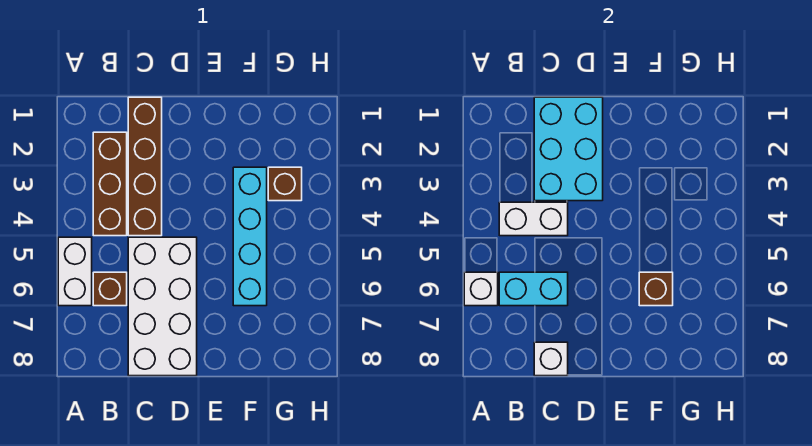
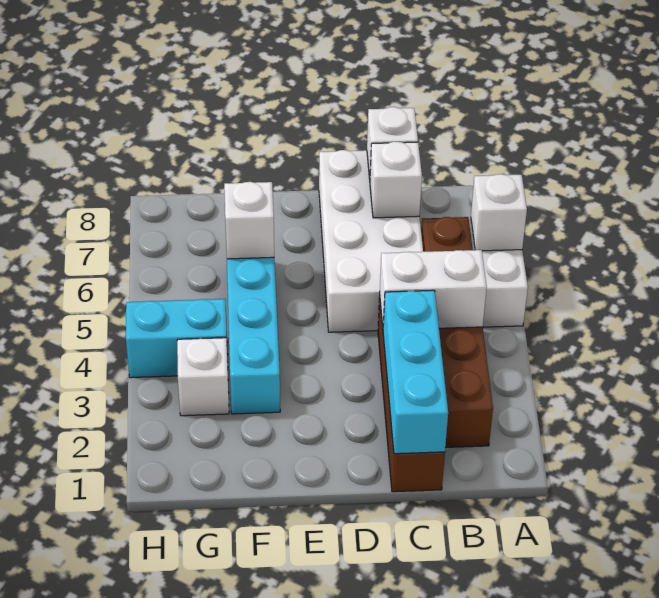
cyan 1x2 brick [499,272,568,306] -> cyan 1x2 brick moved to [126,299,228,378]
cyan 2x3 brick [534,97,603,201] -> cyan 1x3 brick [383,290,448,454]
none -> white 1x1 brick [370,142,422,218]
brown 1x1 brick [639,272,673,306] -> white 1x1 brick [224,182,274,259]
brown 1x1 brick [268,167,302,201] -> white 1x1 brick [177,338,229,416]

